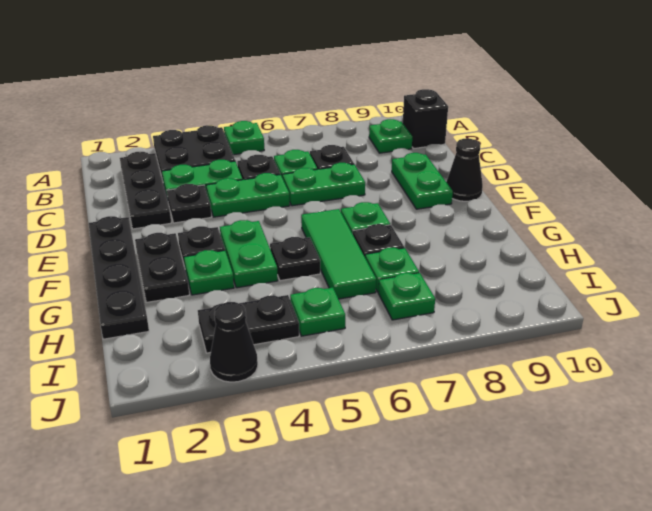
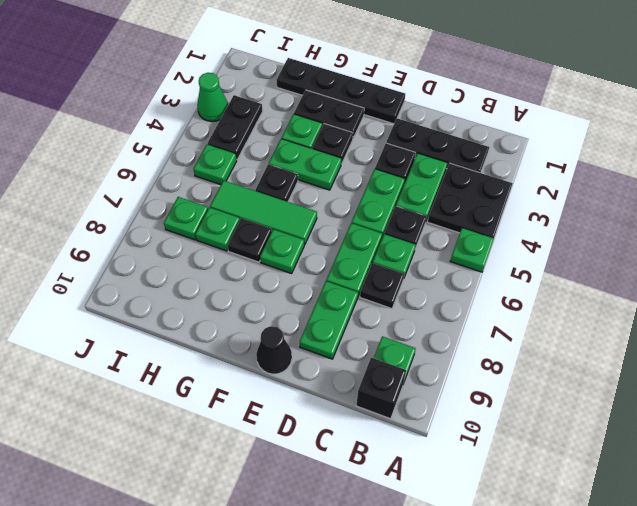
green 1x2 plate [392,153,453,209] -> green 1x2 plate turned to [300,281,358,359]
black 1x1 cone [210,302,258,382] -> green 1x1 cone [197,73,228,122]

